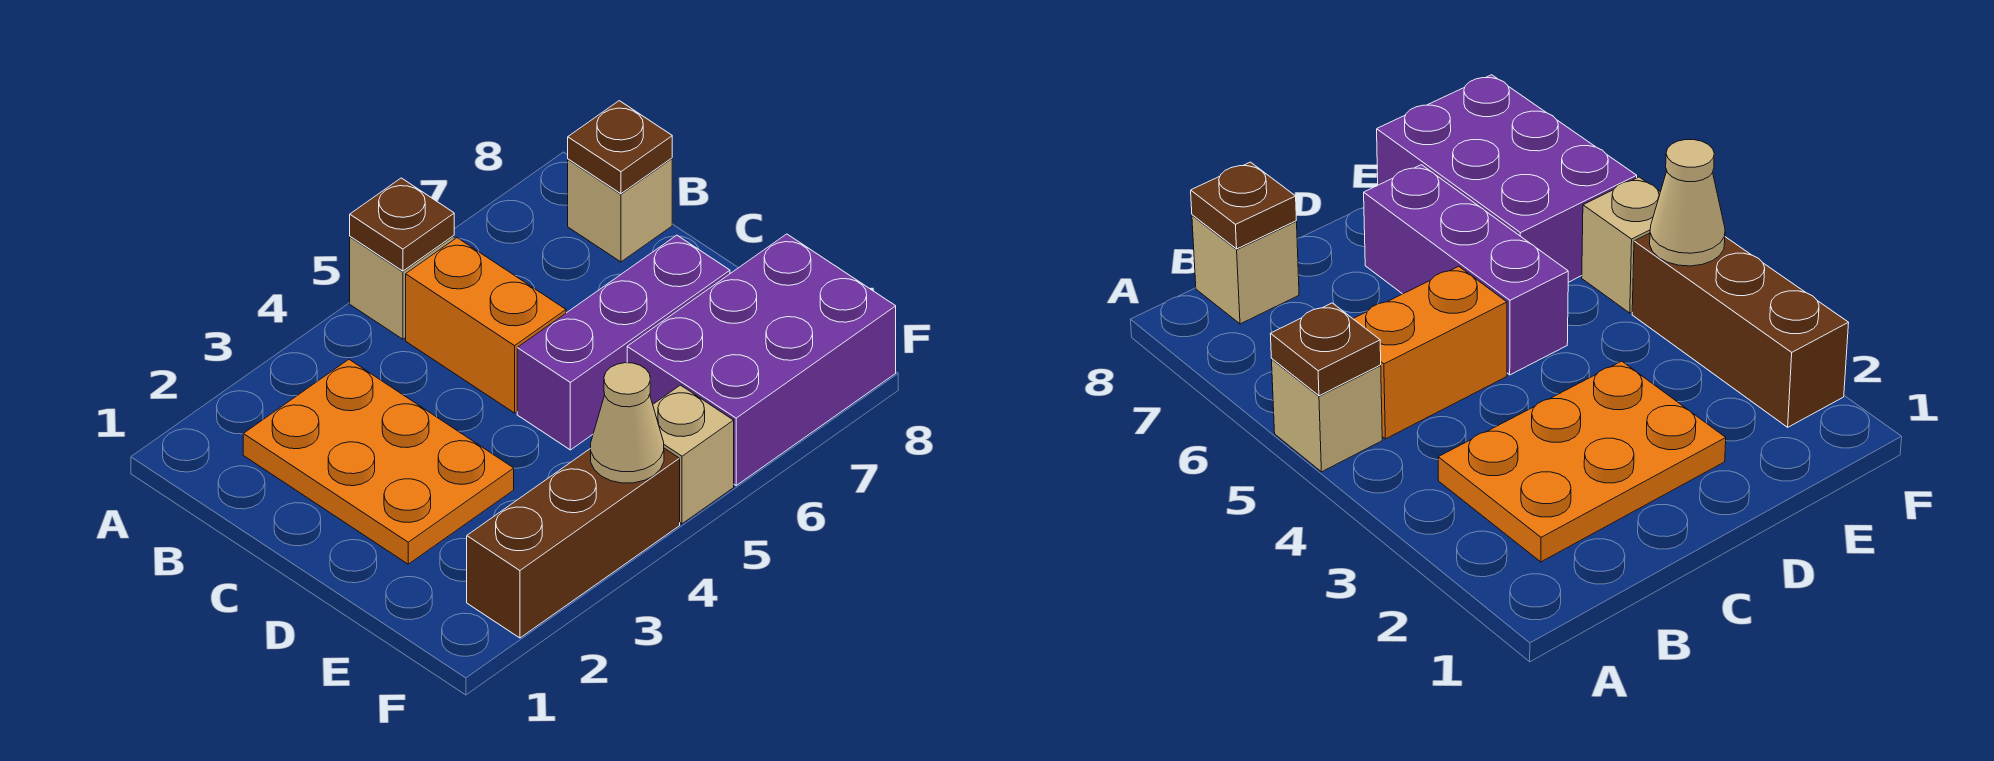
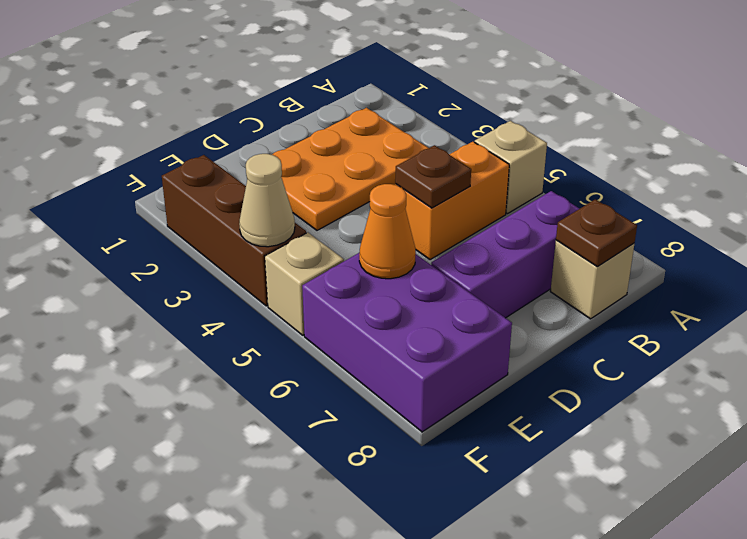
brown 1x1 plate [350,178,454,271] -> brown 1x1 plate moved to [395,145,471,208]
purple 1x3 brick [517,235,730,450] -> purple 1x3 brick turned to [431,191,579,318]
none -> orange 1x1 cone [359,184,416,279]

